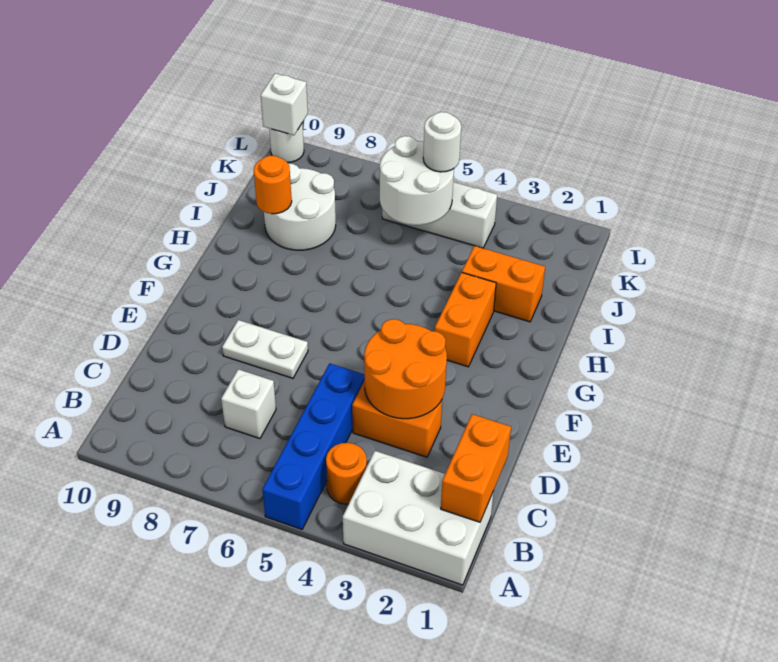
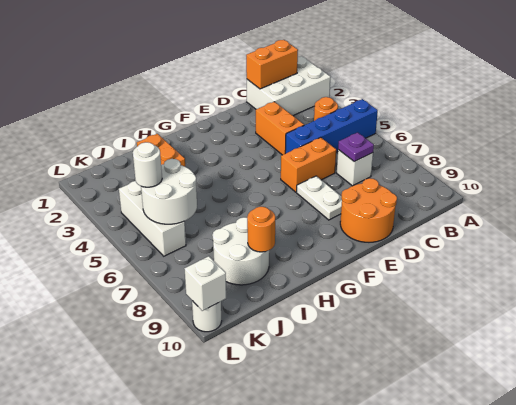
white 2x3 brick [343,451,494,585] -> white 2x3 brick turned to [247,56,330,116]
none -> purple 1x1 plate [338,133,374,162]
orange 2x2 round brick [364,319,447,419] -> orange 2x2 round brick moved to [340,178,397,242]
orange 1x2 brick [435,273,496,367] -> orange 1x2 brick moved to [281,137,336,192]

